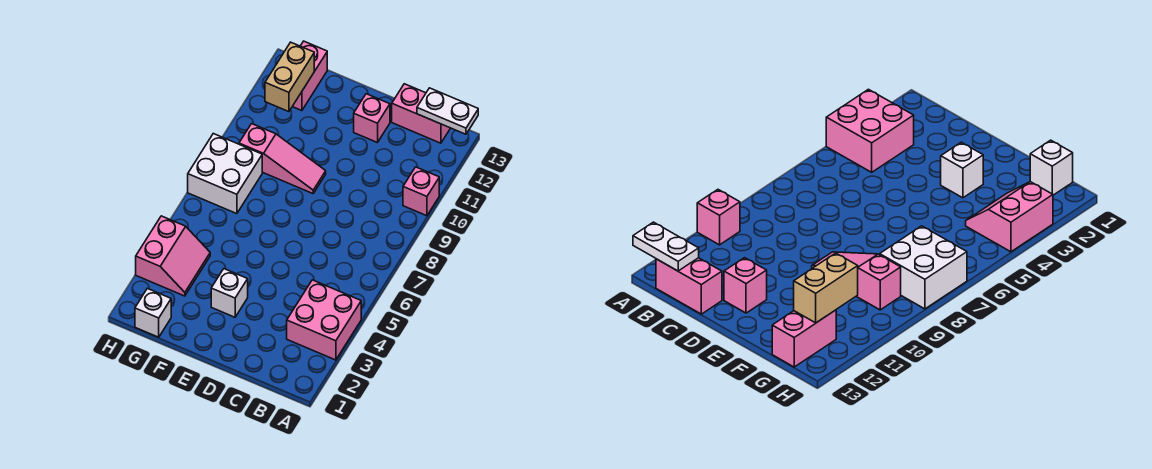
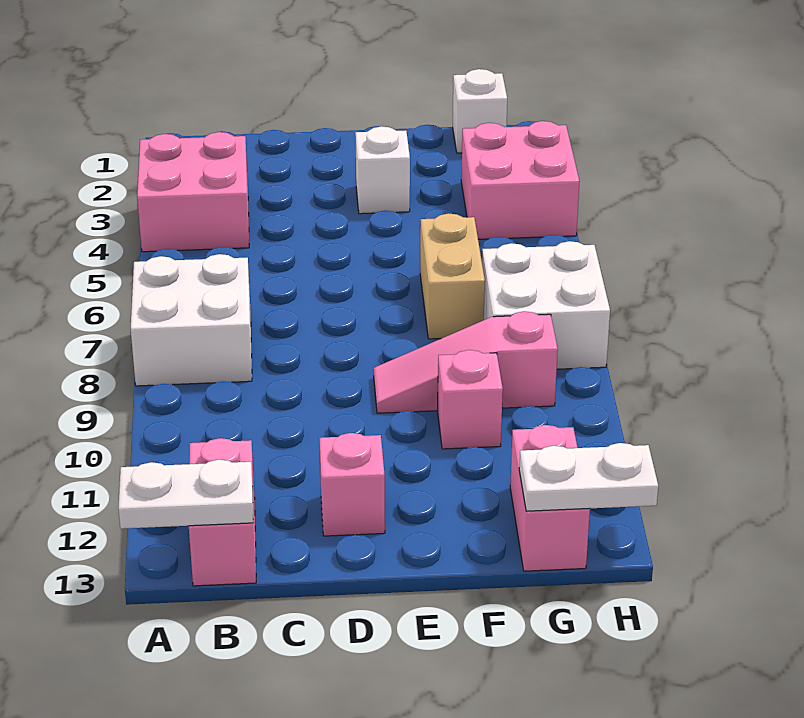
none -> white 2x2 brick [131,254,252,386]
pink 1x1 brick [403,167,439,216] -> pink 1x1 brick moved to [438,350,503,449]
pink 1x2 brick [392,84,450,143] -> pink 1x2 brick turned to [189,438,256,586]
pink 2x2 slope [136,216,210,296] -> pink 2x2 brick [461,121,580,239]
tan 1x2 brick [265,42,314,112] -> tan 1x2 brick moved to [420,213,485,339]
none -> white 1x2 plate [519,443,658,511]

